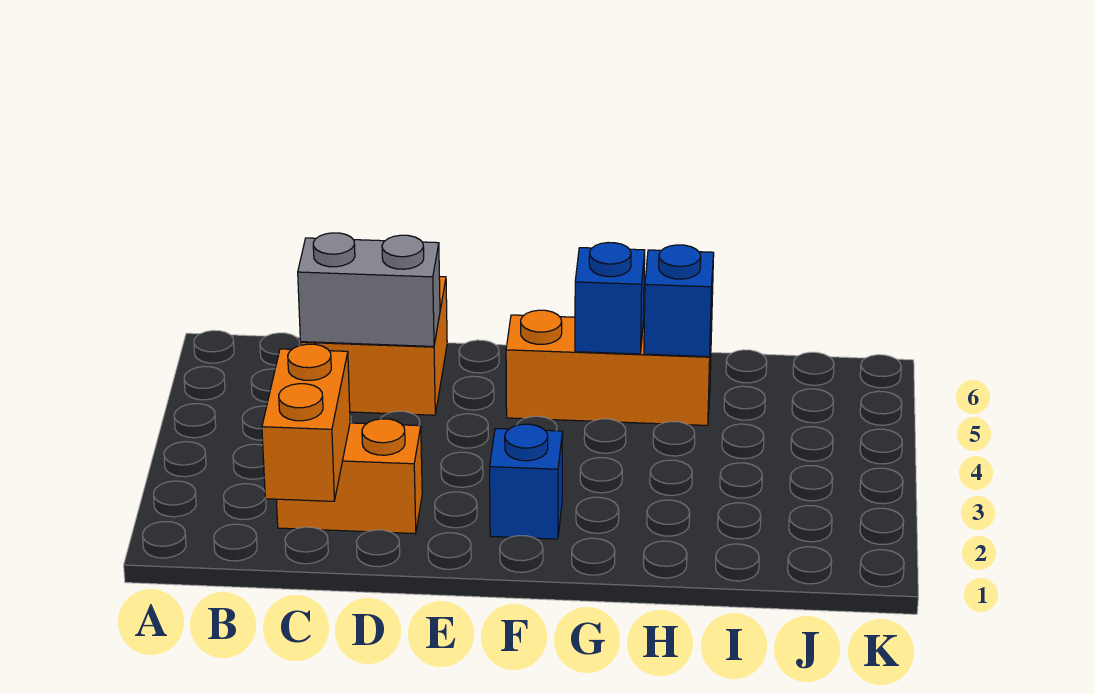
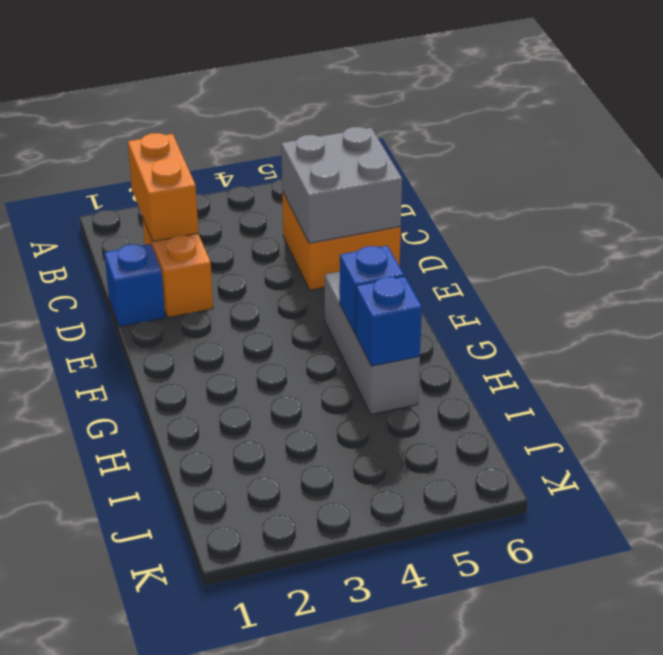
orange 1x2 brick [262,344,350,501] -> orange 1x2 brick turned to [128,133,198,241]
grey 1x2 brick [298,233,440,346] -> grey 2x2 brick [281,127,402,243]
blue 1x1 brick [490,424,563,539] -> blue 1x1 brick moved to [105,244,165,327]
orange 1x3 brick [506,310,712,425] -> grey 1x3 brick [325,271,420,414]

